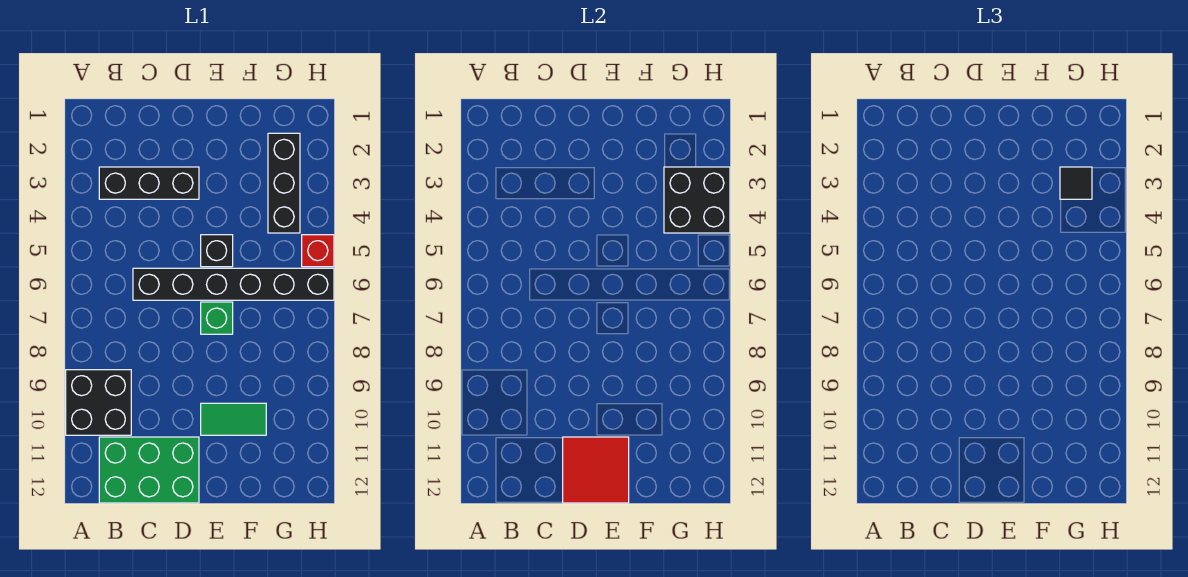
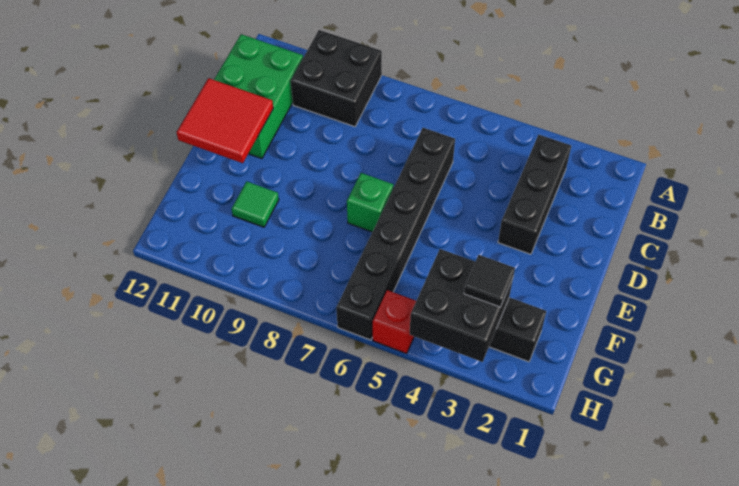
black 1x1 brick [201,235,233,267] -> none
green 1x2 tile [201,403,266,435] -> green 1x1 tile [232,181,279,227]

